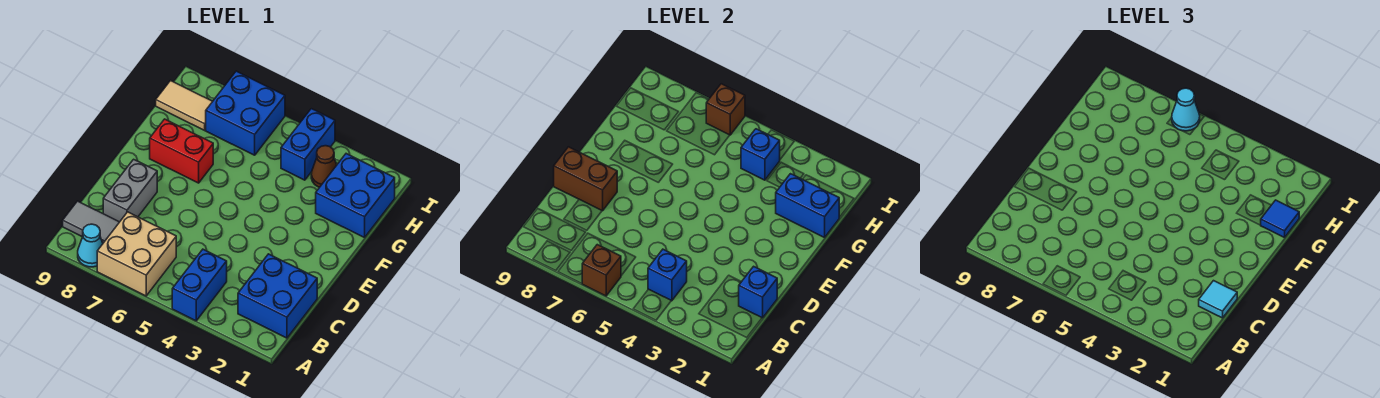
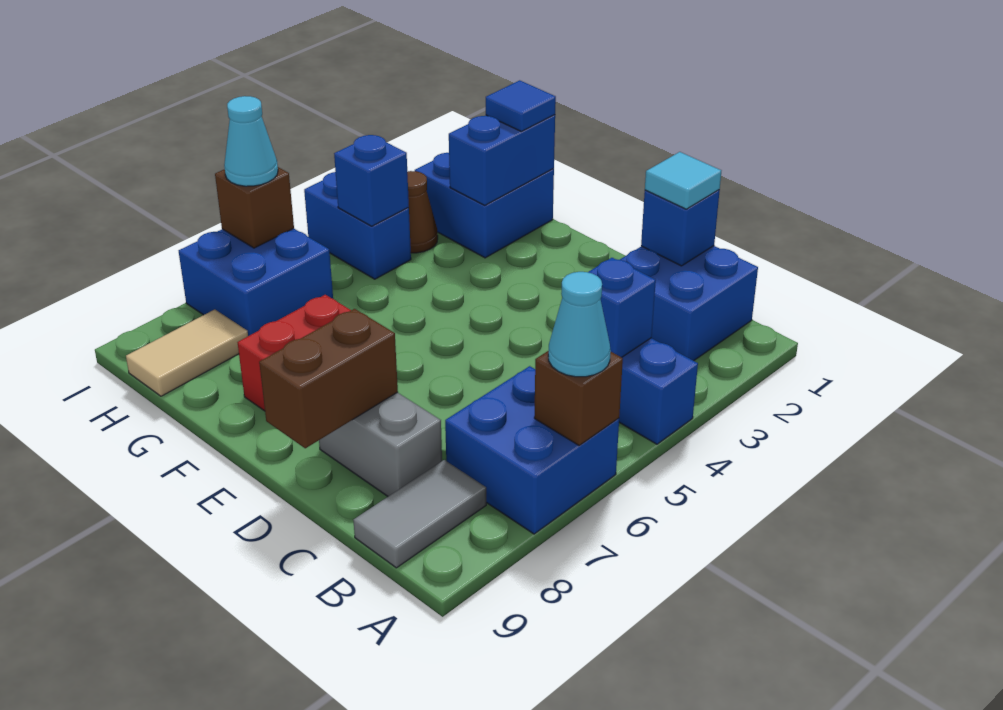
tan 2x2 brick [97,212,176,296] -> blue 2x2 brick [445,366,619,534]
cyan 1x1 cone [78,224,103,267] -> cyan 1x1 cone moved to [548,272,611,377]

